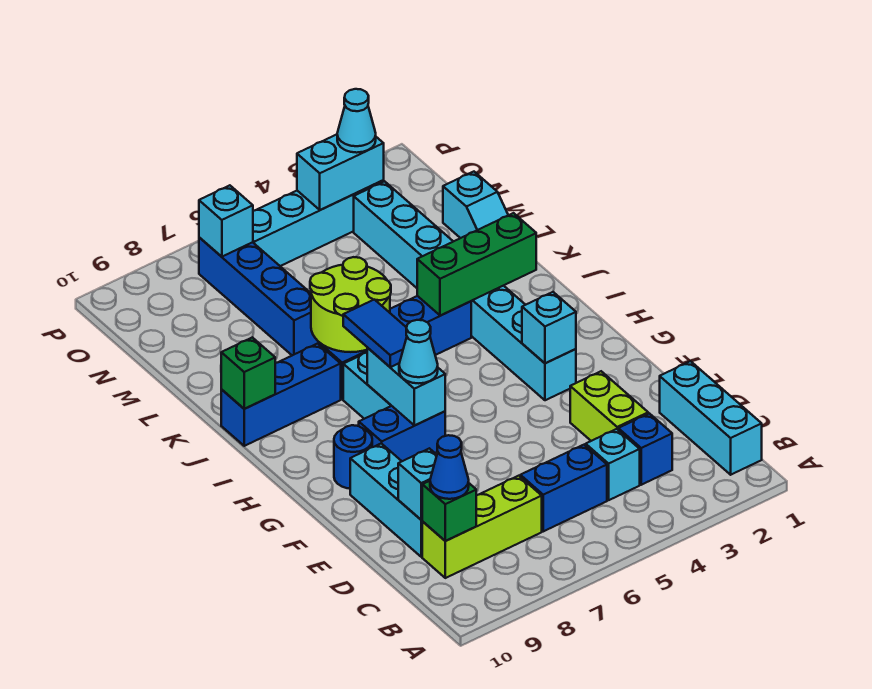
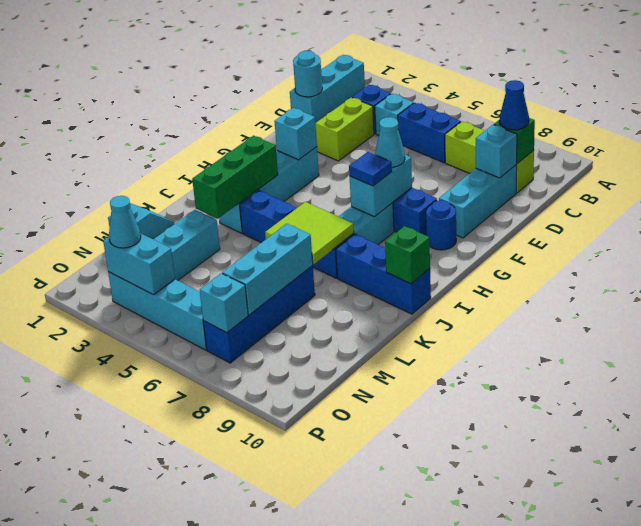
none -> cyan 1x1 round brick [293,51,322,97]
blue 1x2 tile [343,300,407,367] -> blue 1x1 tile [349,152,392,186]
green 1x3 brick [417,213,536,316] -> green 1x3 brick turned to [192,136,278,219]
lime 2x2 round brick [310,257,391,352] -> lime 2x2 tile [265,202,354,264]
none -> cyan 1x3 brick [222,224,313,315]

